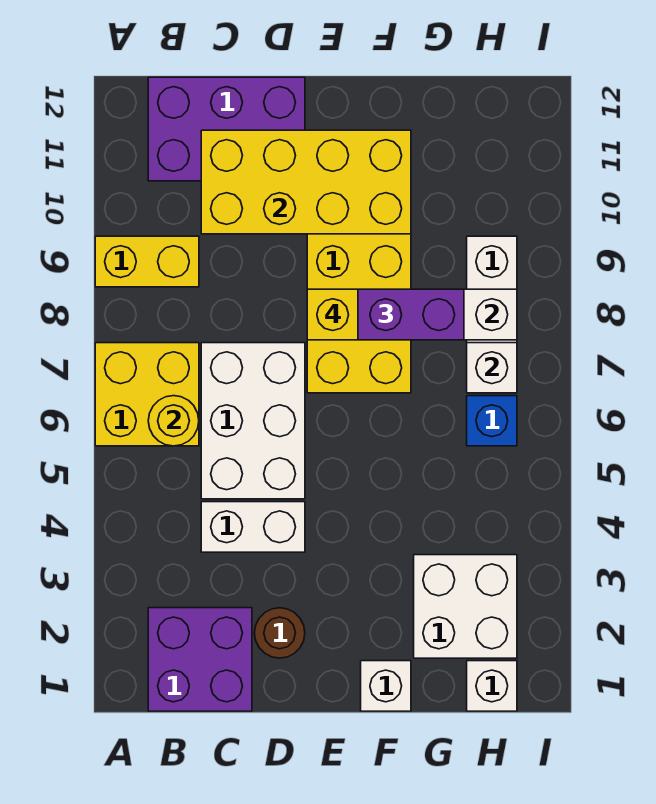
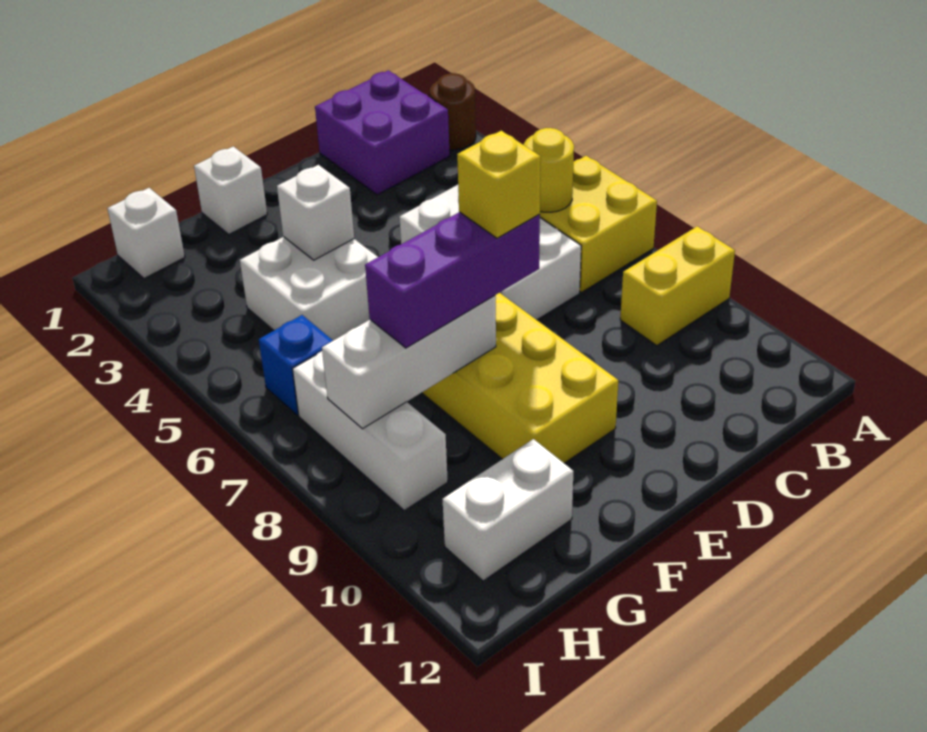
purple 2x3 brick [148,77,305,181] -> none
white 1x2 brick [201,502,305,552] -> white 1x2 brick moved to [443,439,574,581]
yellow 2x4 brick [201,130,411,234] -> none
brown 1x1 round brick [255,608,305,658] -> brown 1x1 round brick moved to [430,73,476,150]
white 2x2 brick [414,555,517,658] -> white 2x2 brick moved to [240,237,378,340]
white 1x1 brick [467,343,517,393] -> white 1x1 brick moved to [277,165,354,260]

